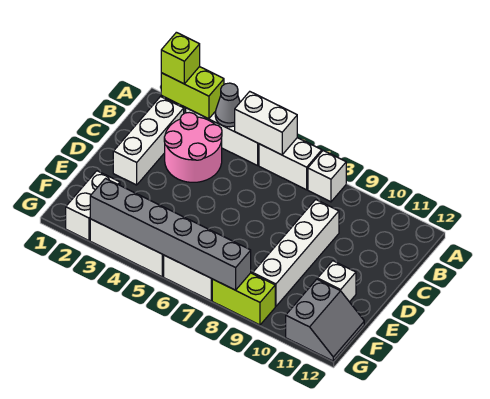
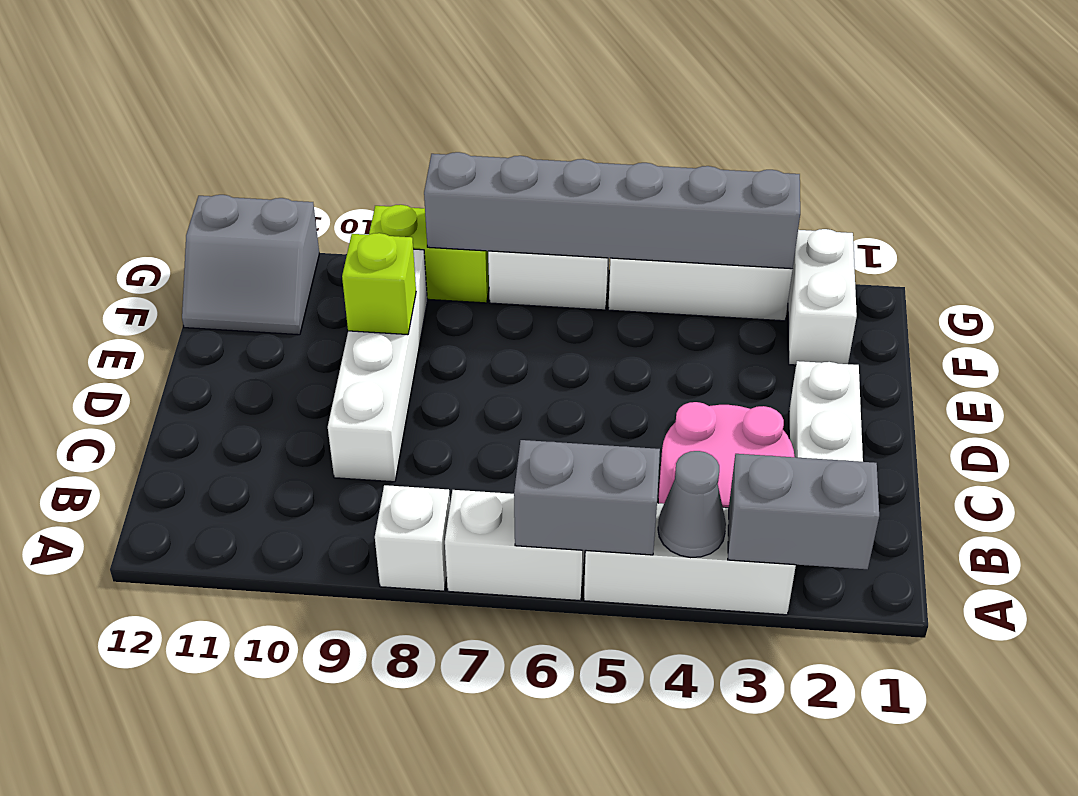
lime 1x2 brick [161,67,224,119] -> grey 1x2 brick [728,454,879,569]
lime 1x1 brick [161,32,200,84] -> lime 1x1 brick moved to [342,233,416,335]
white 1x2 brick [235,92,297,155] -> grey 1x2 brick [514,440,660,555]
white 1x1 brick [318,261,356,302] -> none
grey 2x2 slope [286,279,364,361] -> grey 2x2 slope turned to [182,195,319,335]

